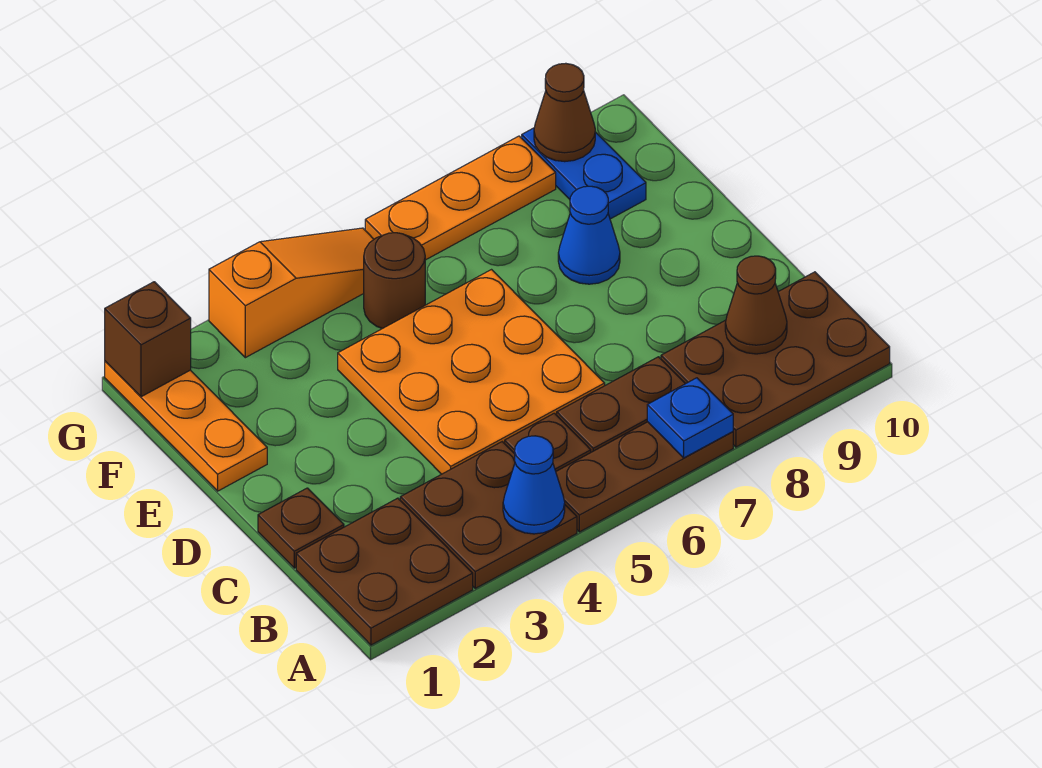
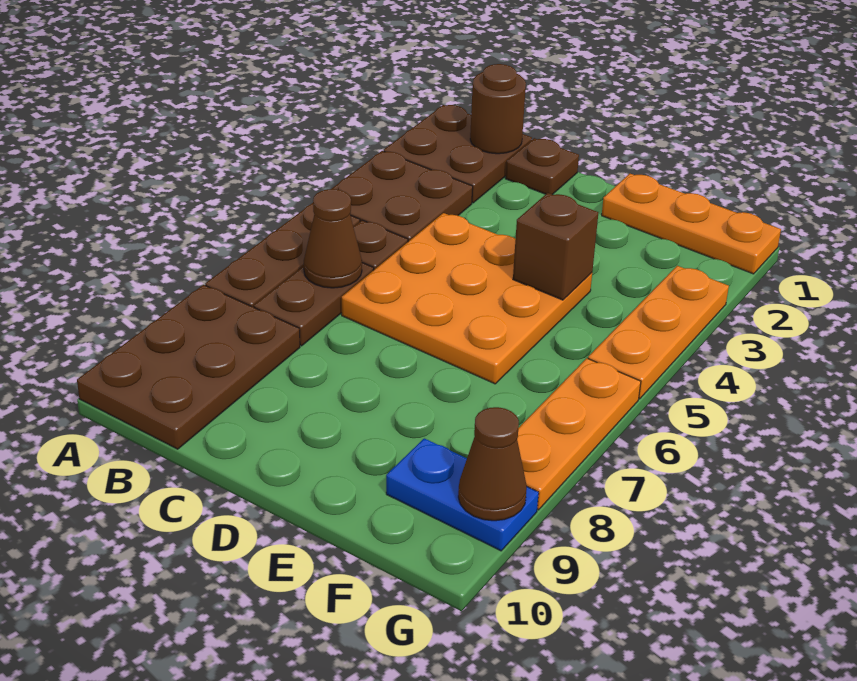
blue 1x1 cone [503,436,565,534] -> none
blue 1x1 plate [647,378,733,458] -> none
brown 1x1 cone [725,256,787,354] -> brown 1x1 cone moved to [304,189,362,288]
blue 1x1 cone [558,186,620,284] -> none
brown 1x1 round brick [364,233,425,329] -> brown 1x1 round brick moved to [470,64,526,154]
brown 1x1 brick [105,282,191,397] -> brown 1x1 brick moved to [513,193,598,300]
orange 1x3 slope [209,228,374,358] -> orange 1x3 plate [588,266,729,399]

